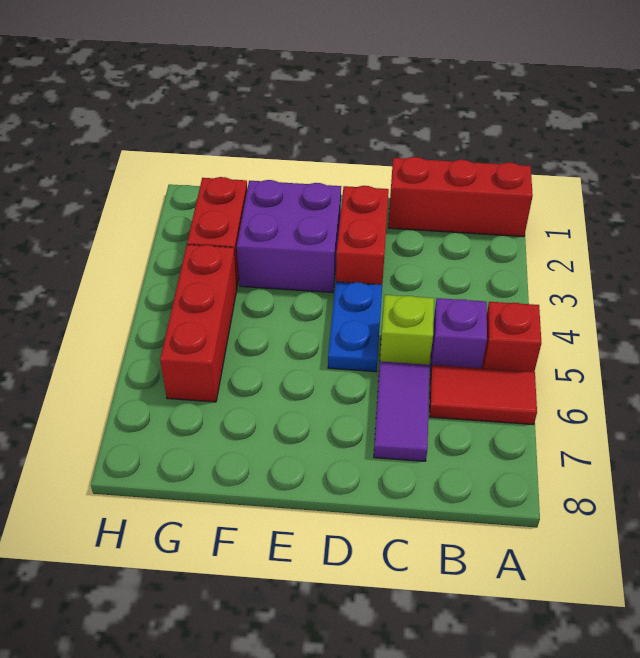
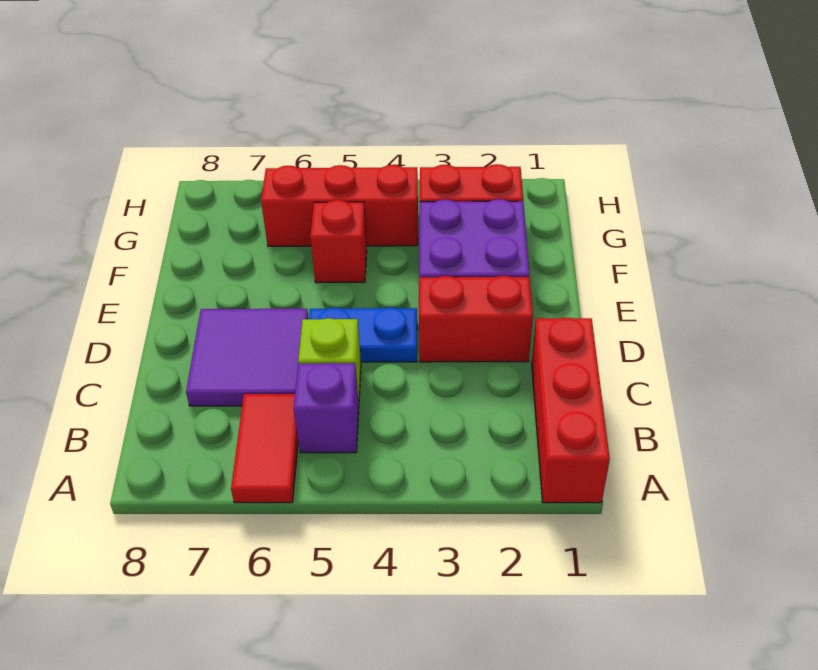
red 1x1 brick [482,302,541,372] -> red 1x1 brick moved to [310,200,367,283]
purple 1x2 tile [374,361,430,461] -> purple 2x2 tile [186,309,308,406]

